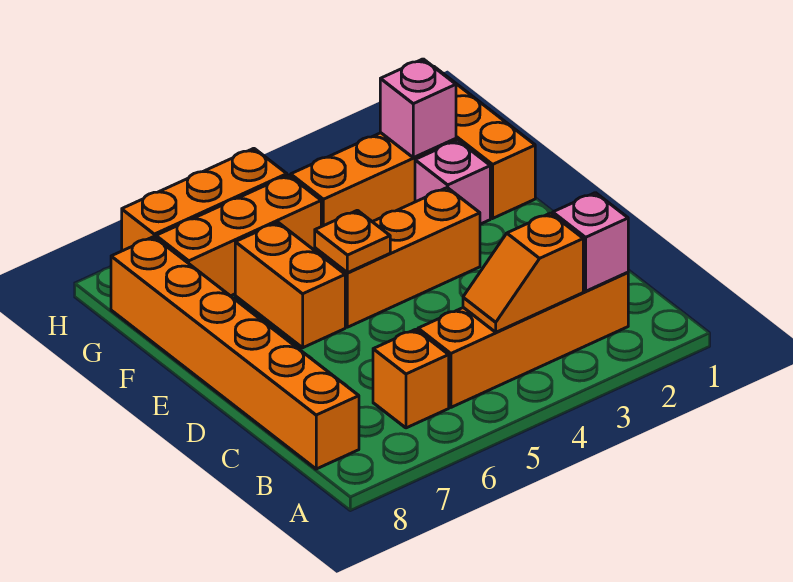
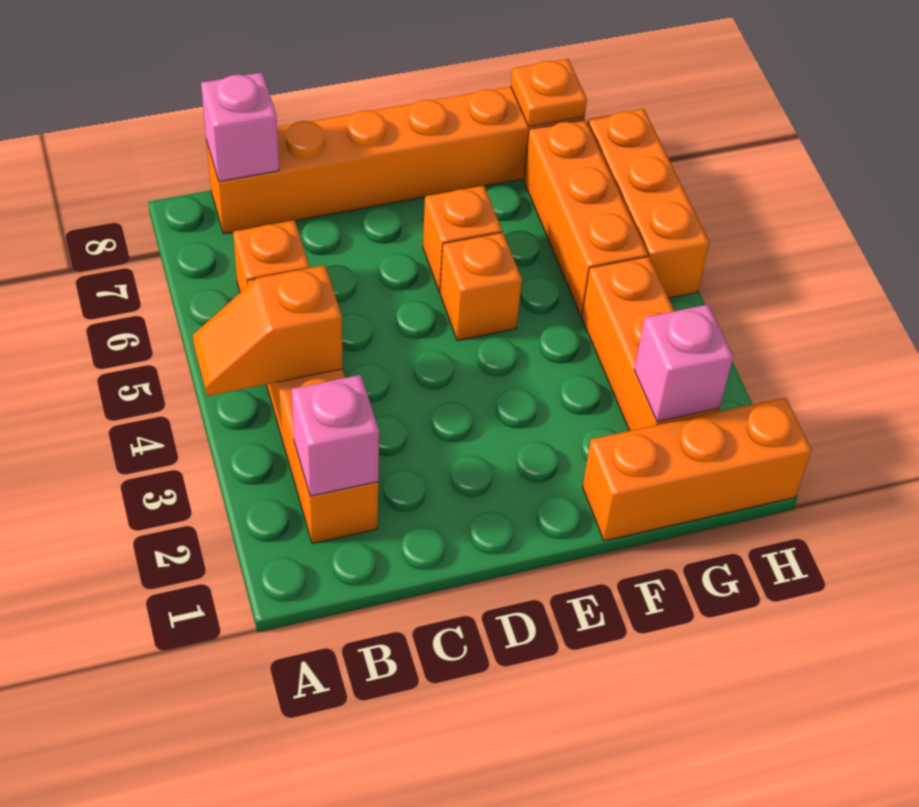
orange 1x2 slope [463,213,583,332] -> orange 1x2 slope turned to [193,265,342,396]
orange 1x3 brick [315,188,480,327] -> orange 1x1 brick [440,232,522,341]
orange 1x1 plate [315,210,390,273] -> orange 1x1 plate moved to [511,59,587,127]
orange 1x2 brick [235,222,345,348] -> orange 1x1 brick [423,186,502,292]
pink 1x1 brick [415,140,490,224] -> pink 1x1 brick moved to [201,72,279,181]

